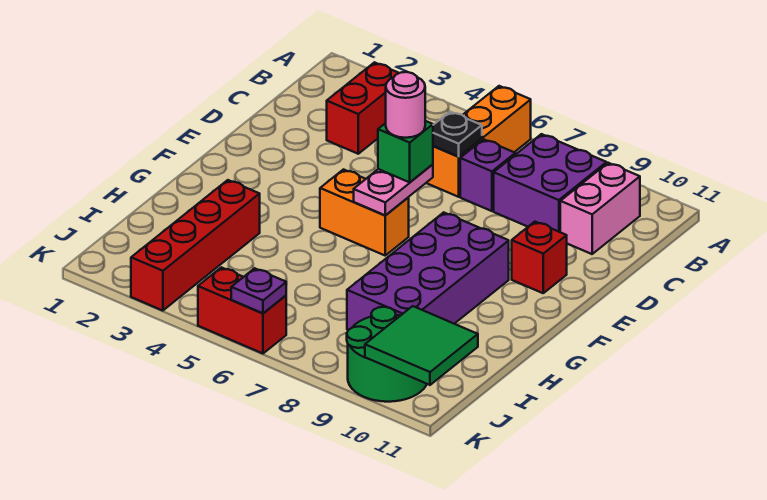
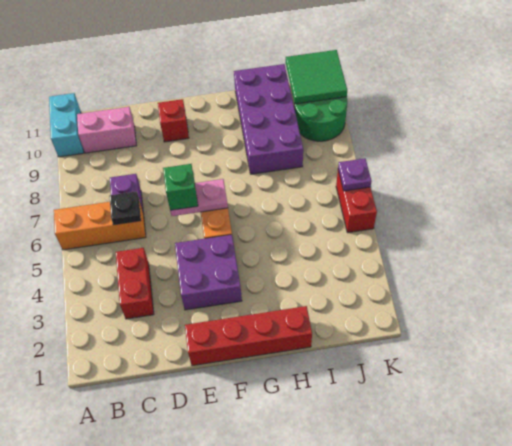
none -> cyan 1x2 brick [49,93,84,157]
red 1x2 brick [327,62,399,154] -> red 1x2 brick turned to [116,248,154,319]
purple 2x2 brick [494,134,607,232] -> purple 2x2 brick moved to [175,235,242,310]
pink 1x1 round brick [386,72,425,138] -> none
purple 2x4 brick [347,212,509,330] -> purple 2x4 brick turned to [234,64,303,174]
red 1x4 brick [131,180,260,311] -> red 1x4 brick moved to [185,306,312,366]

